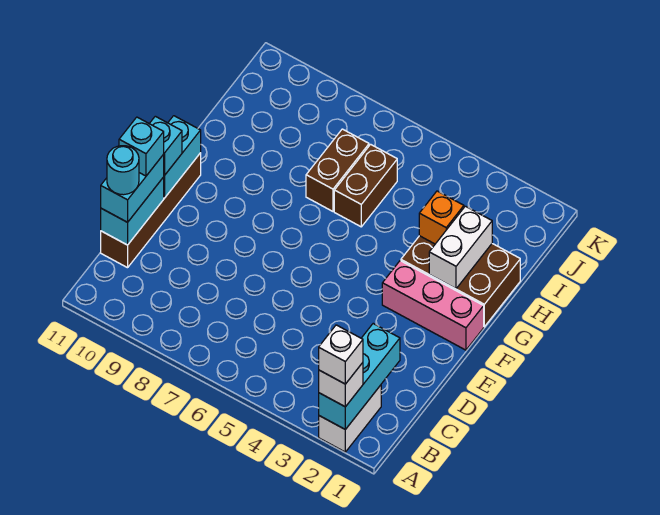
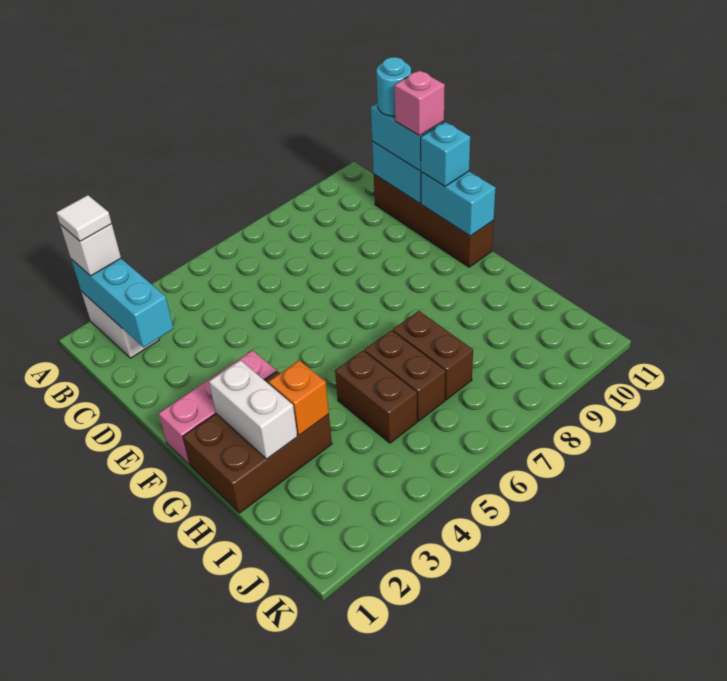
white 1x1 brick [319,325,363,384] -> white 1x1 tile [56,195,112,241]
cyan 1x1 brick [119,117,164,176] -> pink 1x1 brick [394,70,445,136]
none -> brown 1x2 brick [335,351,417,443]

